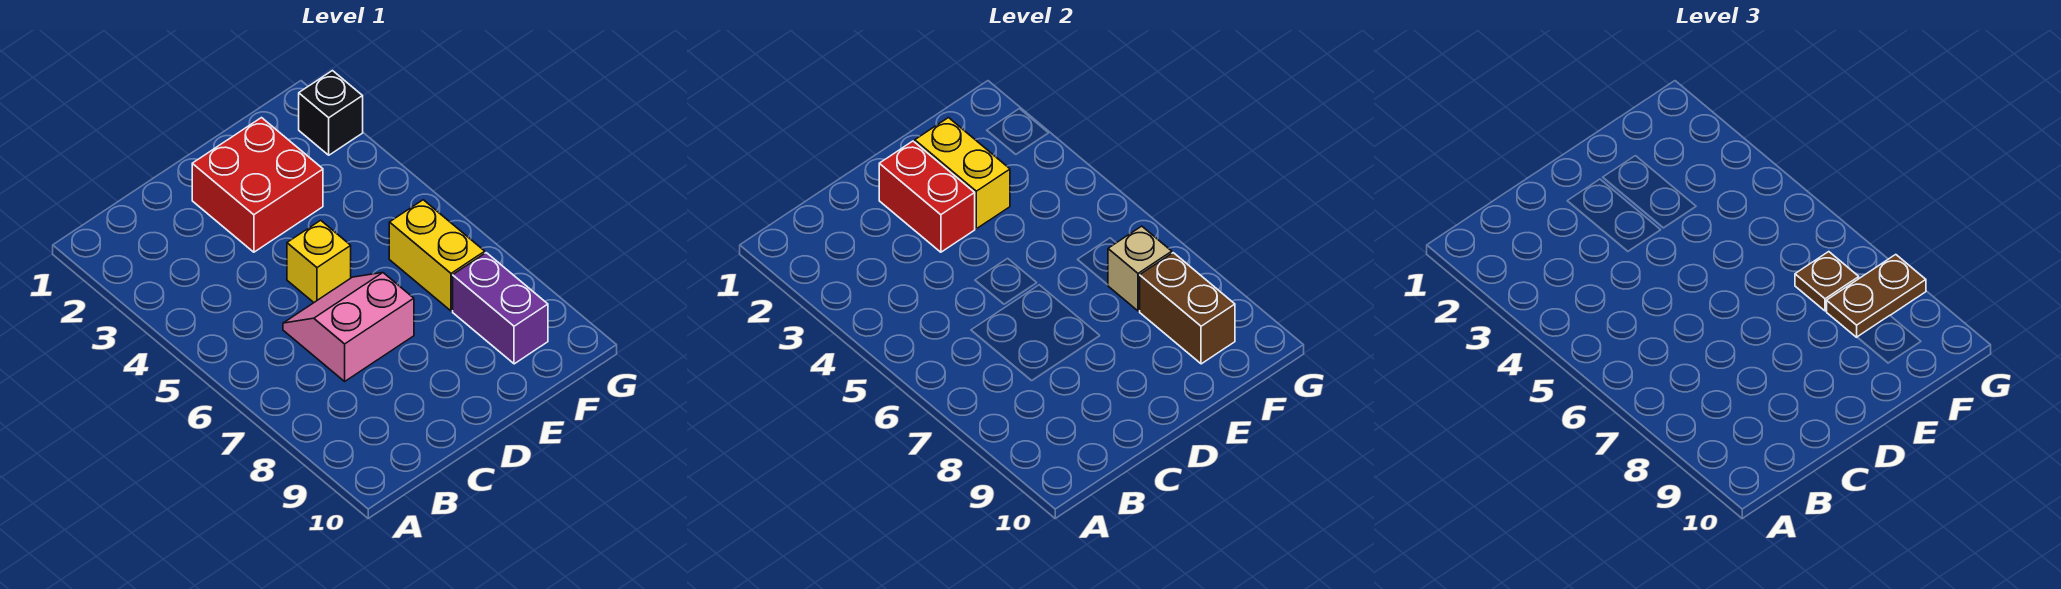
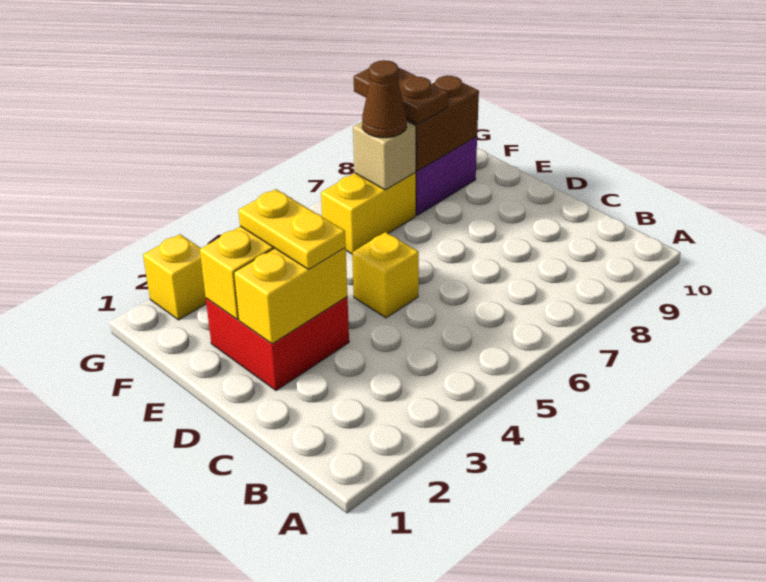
pink 2x2 slope [283,273,414,381] -> none
red 1x2 brick [879,141,975,252] -> yellow 1x2 brick [234,248,347,344]
none -> yellow 1x2 plate [238,189,346,269]
brown 1x1 plate [1795,252,1859,311] -> brown 1x1 cone [362,61,407,138]
black 1x1 brick [299,71,363,155] -> yellow 1x1 brick [143,234,206,320]

